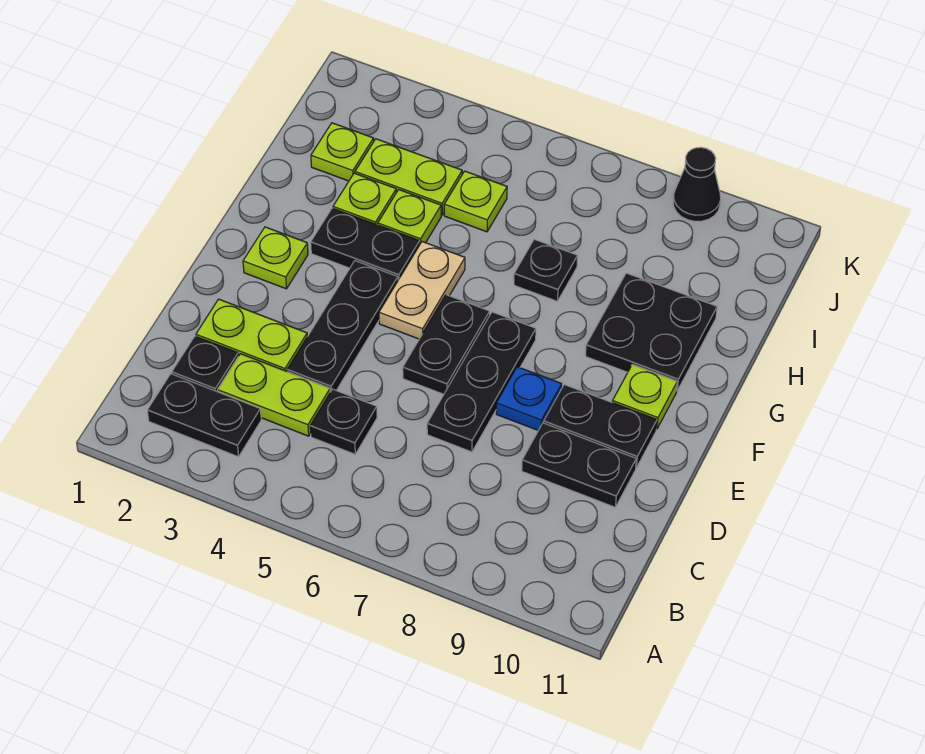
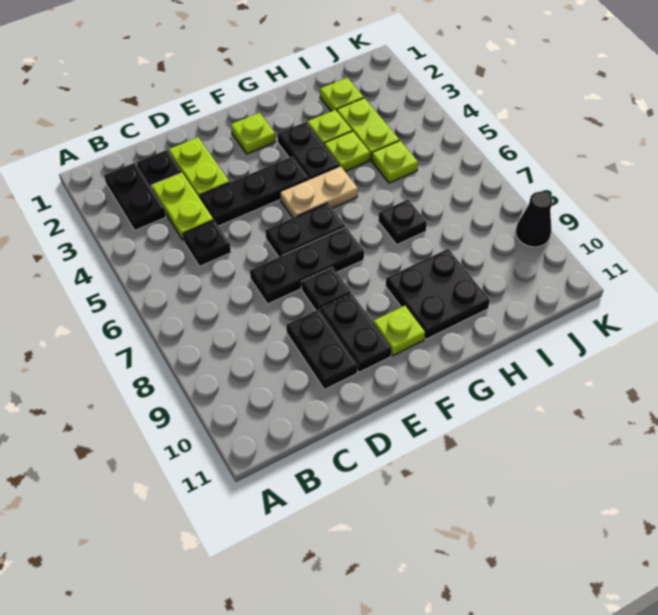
blue 1x1 plate [496,367,562,430] -> black 1x1 plate [301,267,351,311]

